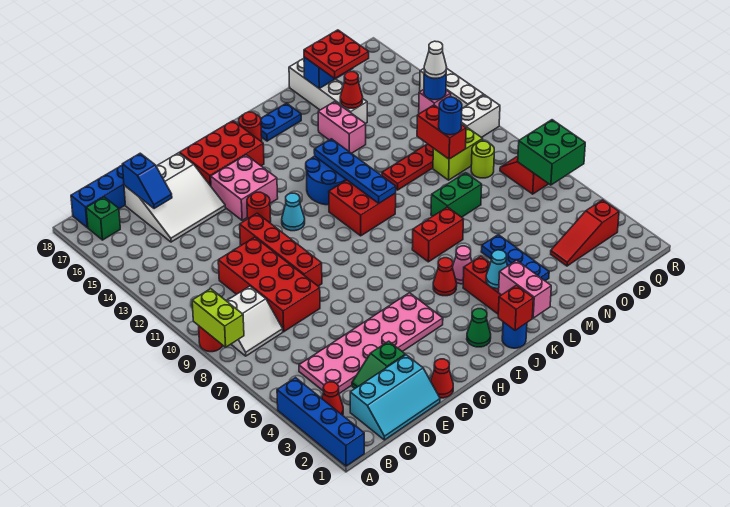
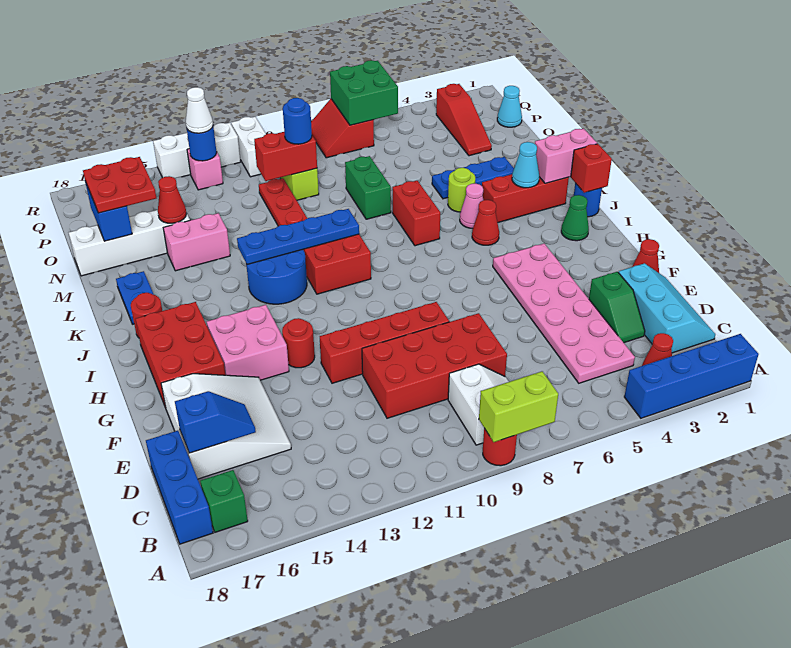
cyan 1x1 cone [282,193,305,231] -> cyan 1x1 cone moved to [497,86,522,127]
lime 1x1 round brick [471,141,494,178] -> lime 1x1 round brick moved to [448,168,475,212]

